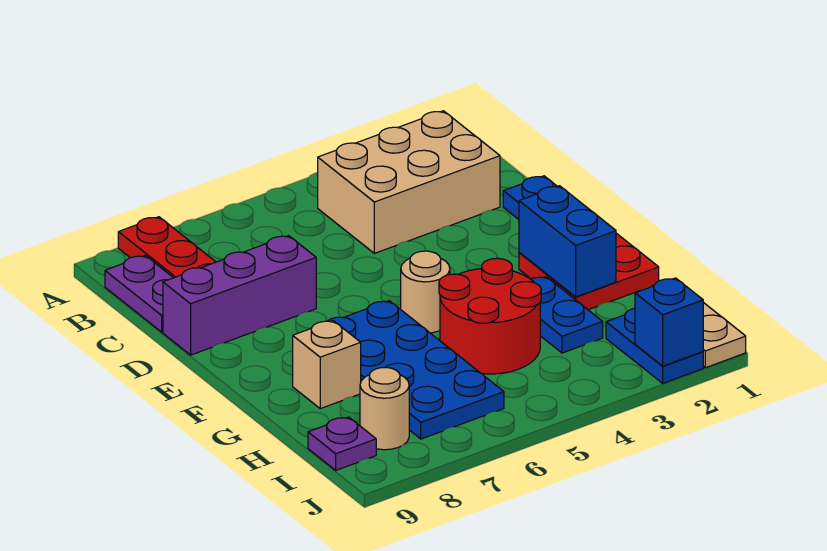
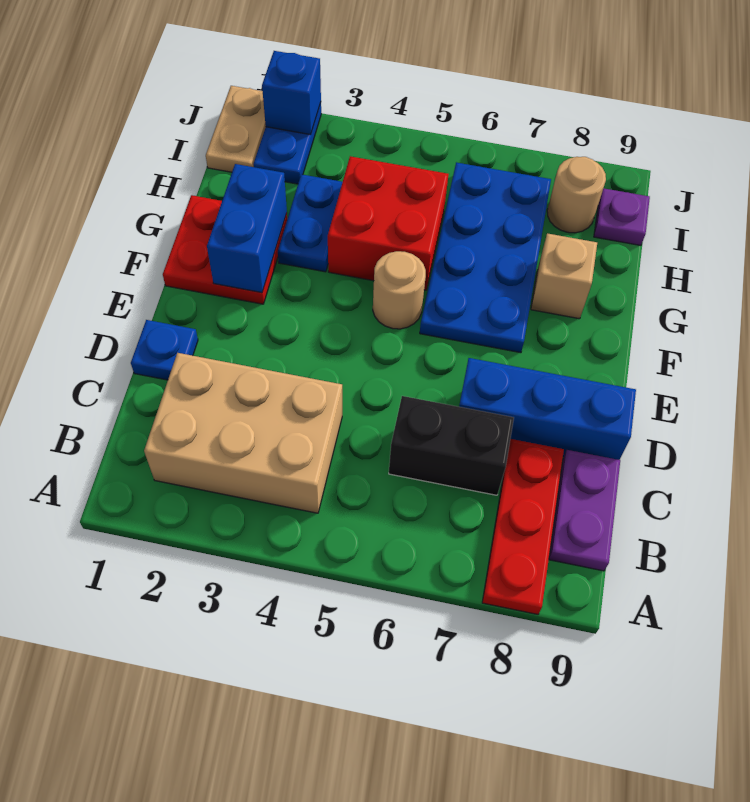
none -> black 1x2 brick [389,396,514,495]
purple 1x3 brick [163,236,316,355] -> blue 1x3 brick [459,358,636,460]
red 2x2 round brick [439,258,541,374] -> red 2x2 brick [328,156,449,290]

